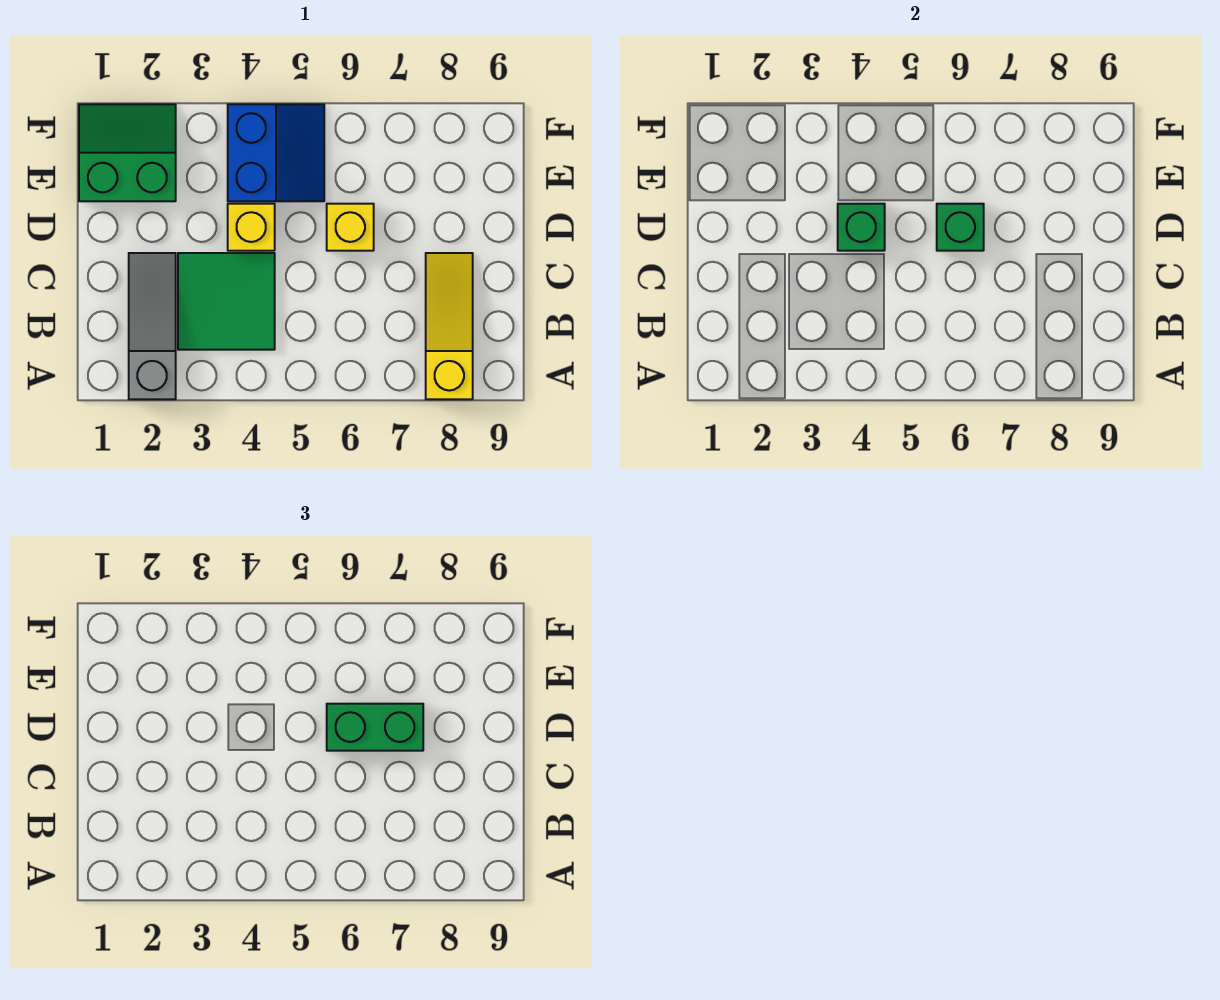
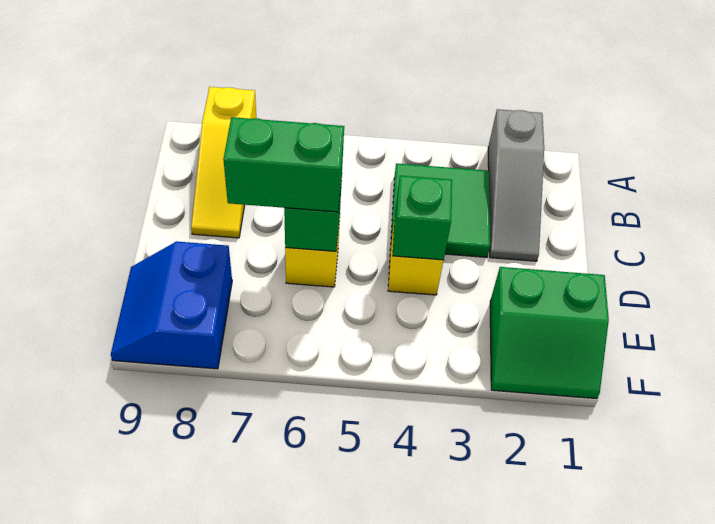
blue 2x2 slope [228,104,324,201] -> blue 2x2 slope moved to [111,241,232,369]

